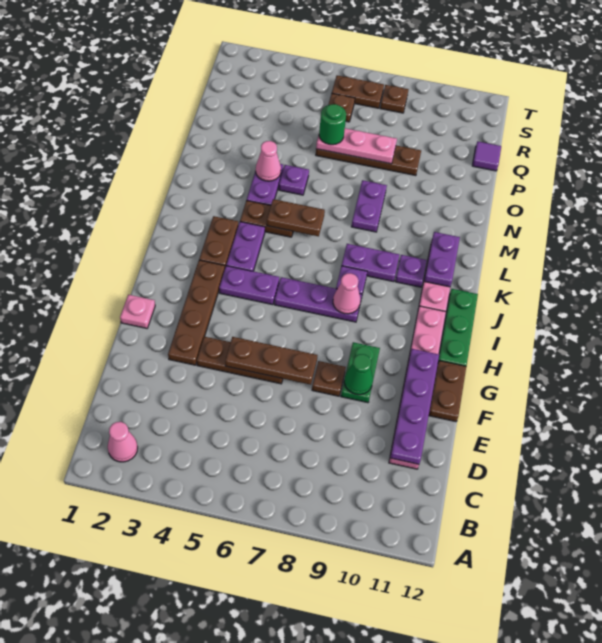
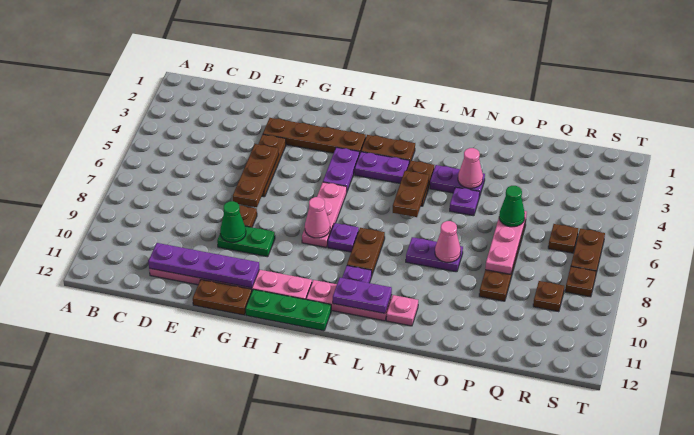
pink 1x1 cone [108,422,138,462] -> pink 1x1 cone moved to [435,221,461,262]
pink 1x1 plate [120,295,155,328] -> pink 1x1 plate moved to [386,295,418,326]
purple 1x3 plate [274,277,362,322] -> pink 1x3 plate [302,182,347,247]
purple 1x2 plate [342,244,399,282] -> brown 1x2 plate [347,228,385,274]
green 1x1 round brick [319,104,346,145] -> green 1x1 cone [499,186,525,227]
purple 1x1 tile [472,141,501,171] -> none
none -> brown 1x1 plate [533,281,564,312]

